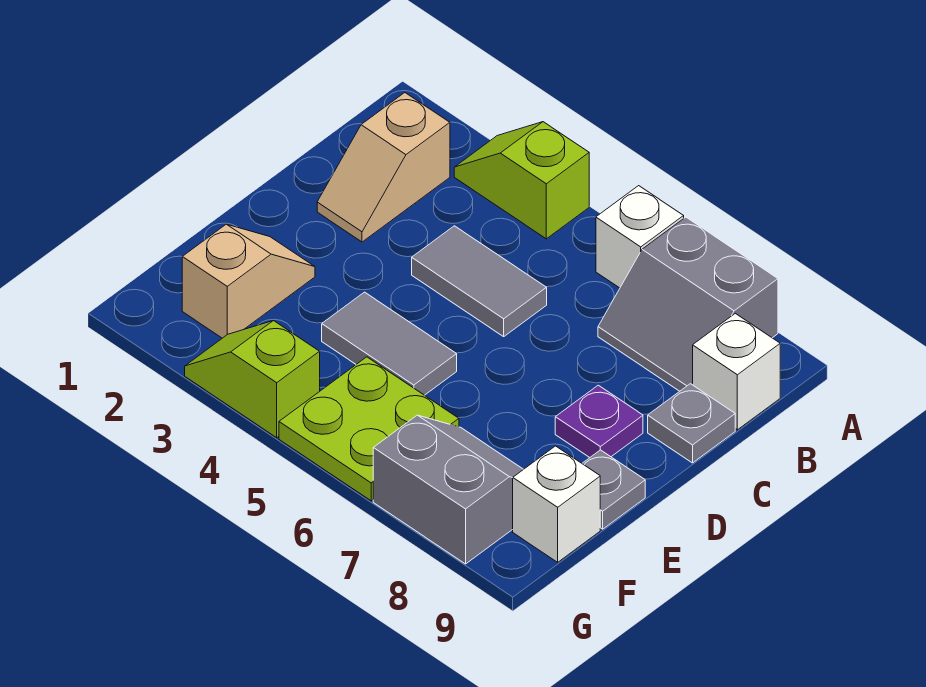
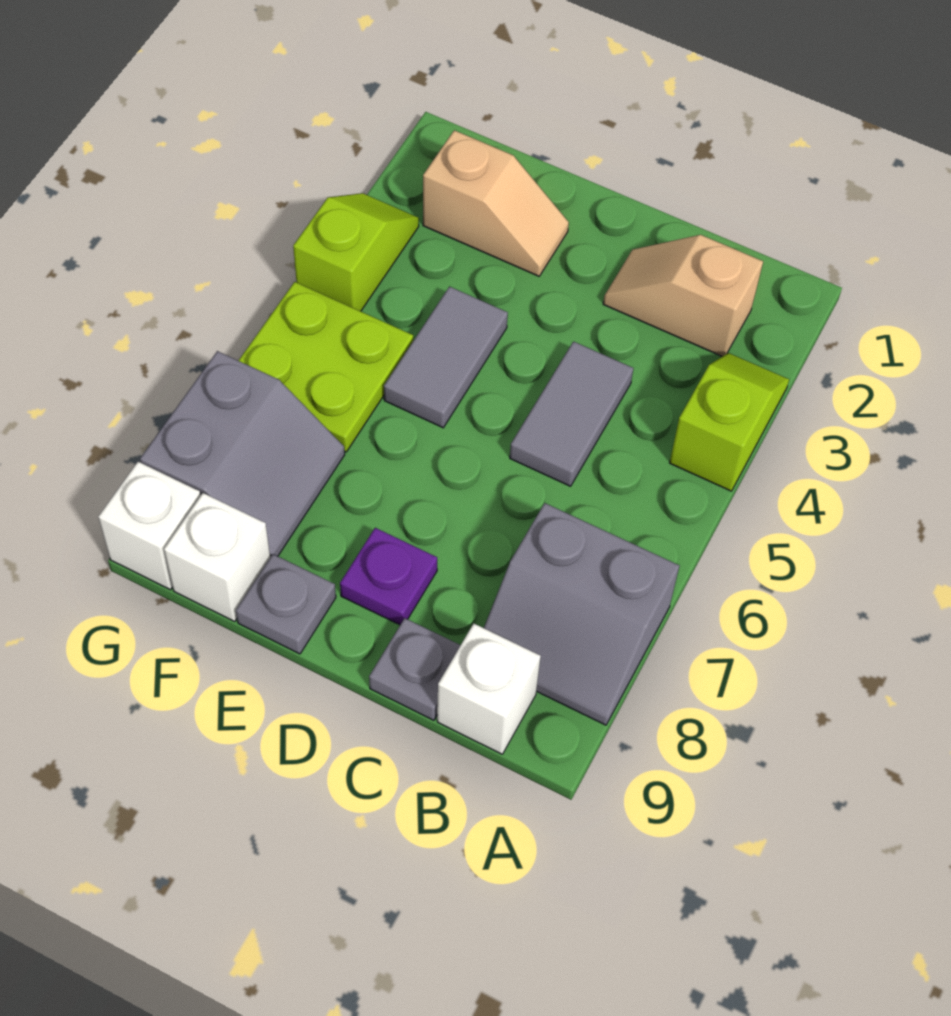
white 1x1 brick [596,186,684,288] -> white 1x1 brick moved to [98,462,201,590]
grey 2x2 slope [598,217,778,391] -> grey 2x2 slope turned to [484,503,679,725]

